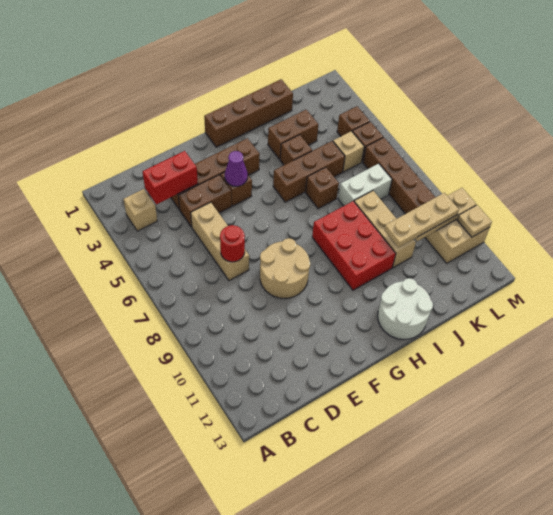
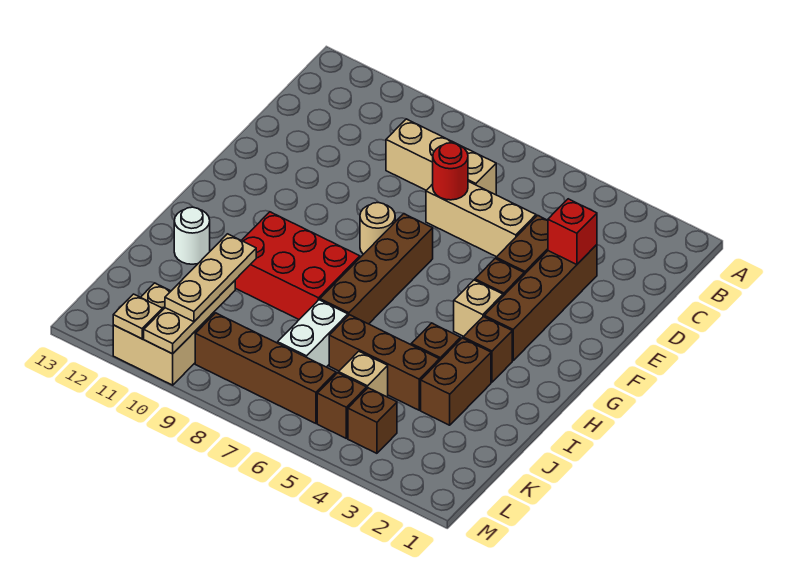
tan 1x1 brick [124,189,157,231] -> tan 1x1 brick moved to [454,280,503,336]
red 1x2 brick [143,151,198,204] -> red 1x1 brick [548,199,597,265]
tan 2x2 round brick [260,238,310,298] -> tan 1x1 round brick [360,203,395,254]
purple 1x1 cone [225,151,248,186] -> none
brown 1x4 brick [204,79,293,147] -> brown 1x4 brick moved to [320,214,433,324]
brown 1x3 brick [273,141,345,202] -> brown 1x3 brick turned to [329,315,439,410]
white 2x2 round brick [378,278,433,339] -> white 1x1 round brick [174,207,210,264]
brown 1x1 brick [306,167,339,209] -> brown 1x1 brick moved to [463,317,512,382]
tan 1x3 brick [354,191,416,268] -> tan 1x3 brick moved to [386,119,496,195]

